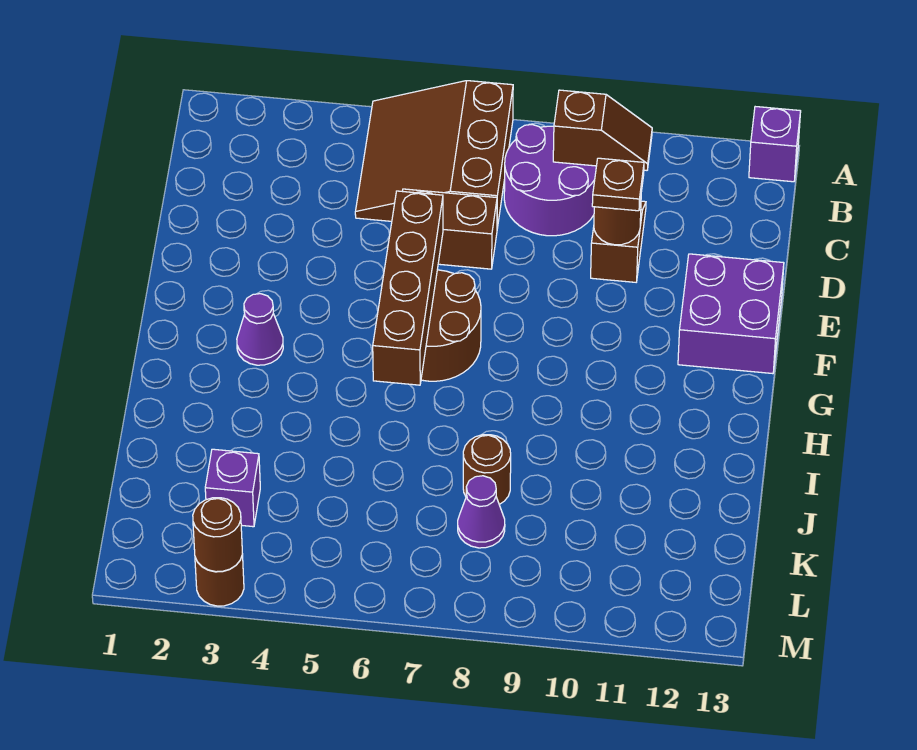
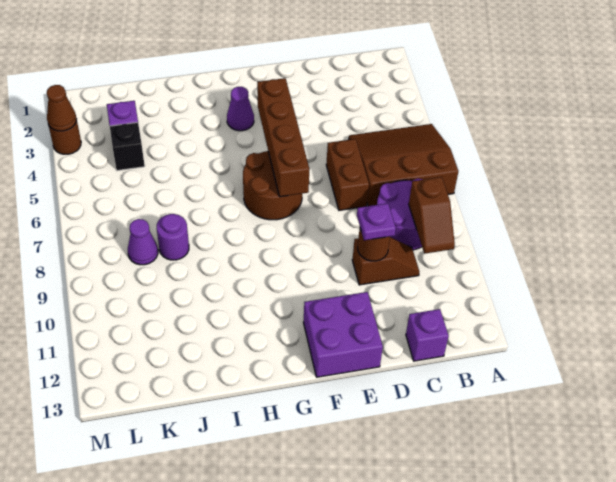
purple 1x1 brick [749,107,801,182] -> purple 1x1 brick moved to [406,309,449,361]
brown 1x1 plate [592,158,644,211] -> purple 1x1 plate [357,203,396,240]
brown 1x4 brick [373,191,443,385] -> brown 1x4 brick turned to [257,78,309,197]
brown 1x1 round brick [463,435,511,504] -> purple 1x1 round brick [157,214,189,260]
none -> black 1x1 brick [110,122,145,171]
brown 1x1 round brick [193,498,242,572] -> brown 1x1 cone [47,85,77,131]

